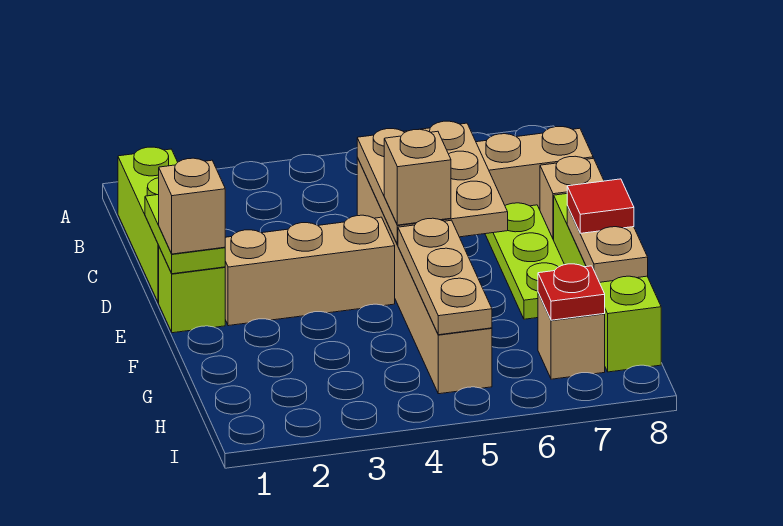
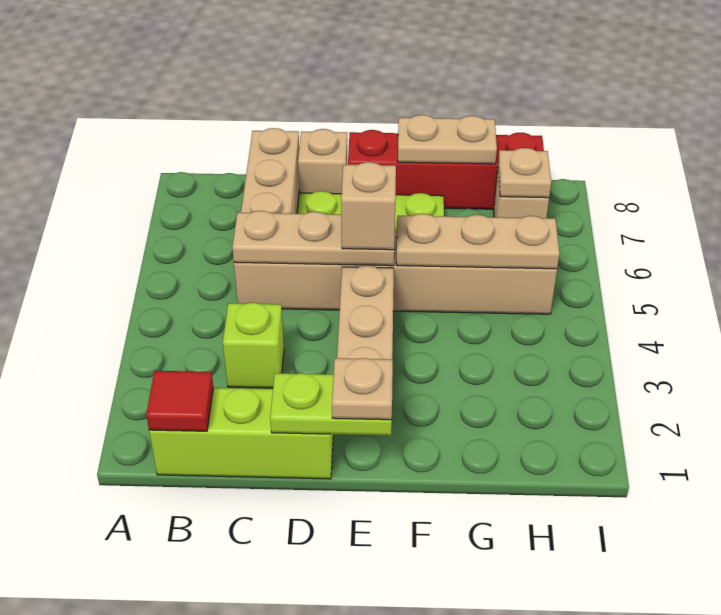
tan 2x3 plate [357,121,508,245] -> tan 1x3 plate [232,211,394,266]
lime 1x1 brick [159,247,225,333] -> lime 1x1 brick moved to [223,303,284,388]
tan 1x1 brick [159,158,225,254] -> tan 1x1 plate [332,358,393,420]
lime 1x4 brick [554,194,661,372] -> red 1x4 brick [348,130,544,209]
red 1x1 tile [567,179,634,233] -> red 1x1 tile moved to [146,371,213,431]
red 1x1 plate [538,264,605,320] -> tan 1x1 plate [498,148,551,198]

